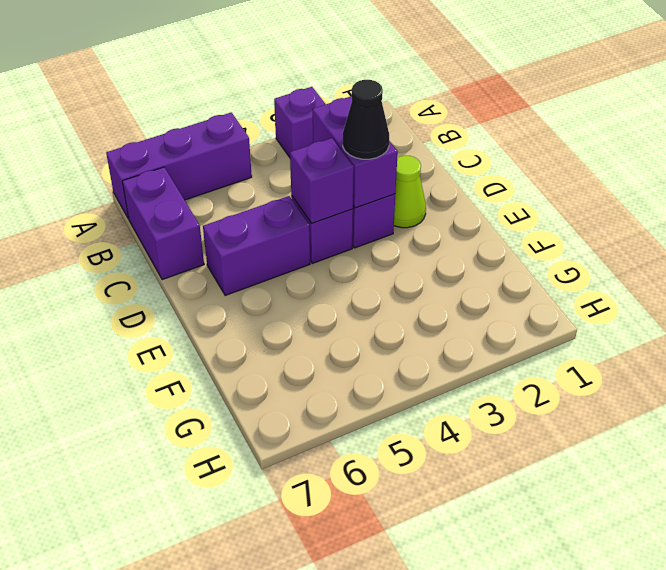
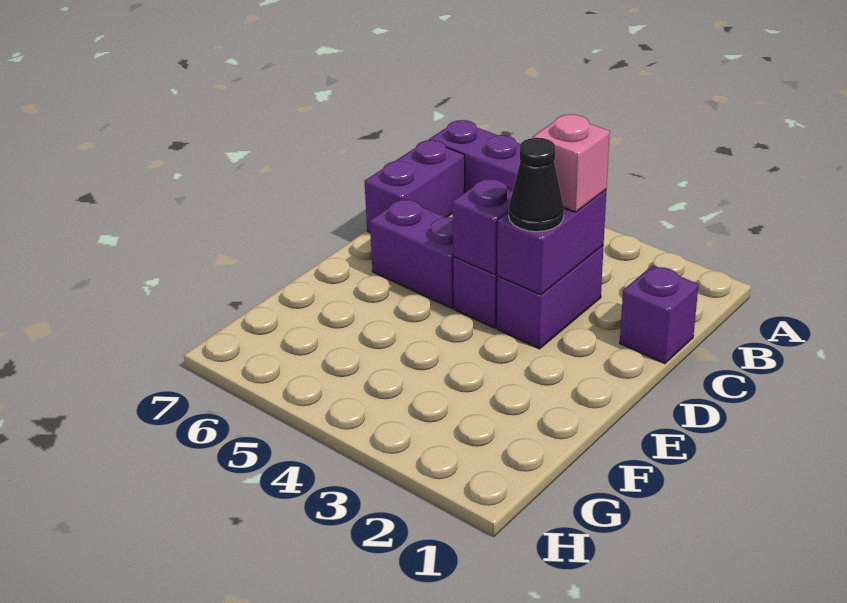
purple 1x1 brick [274,87,326,157] -> purple 1x1 brick moved to [620,265,699,364]
none -> pink 1x1 brick [533,114,610,212]
lime 1x1 cone [394,156,426,228] -> none

